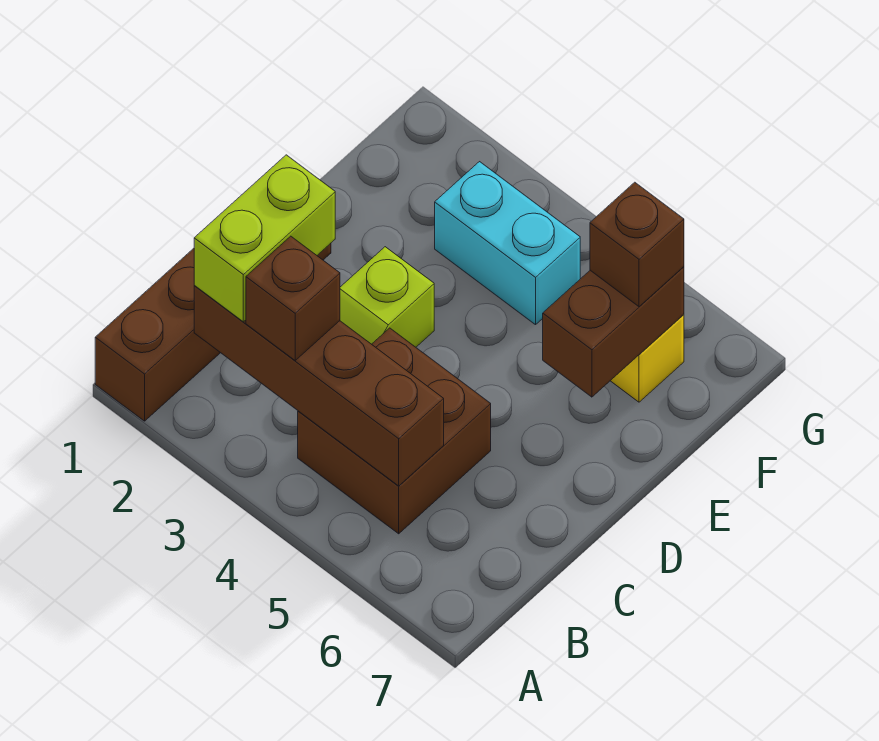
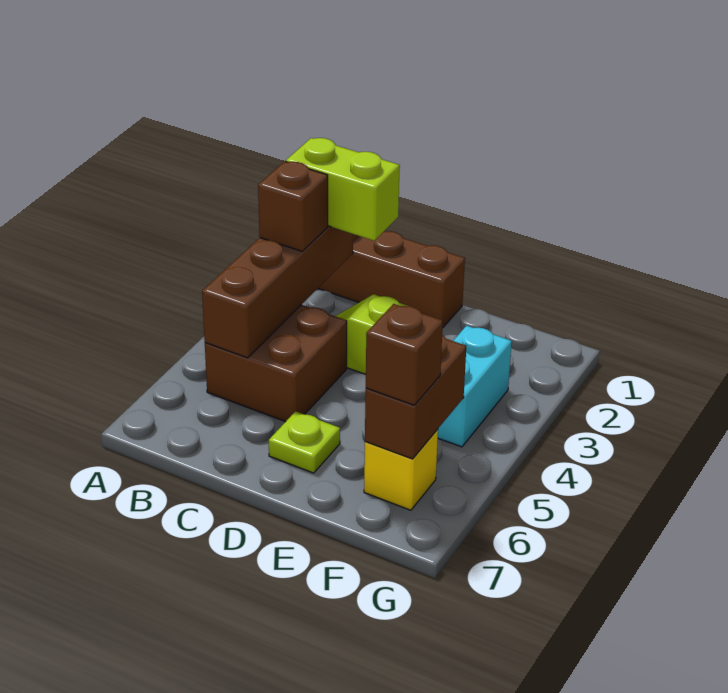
none -> lime 1x1 plate [269,411,340,473]
brown 1x2 brick [543,267,684,397] -> brown 1x2 brick turned to [365,335,466,459]

